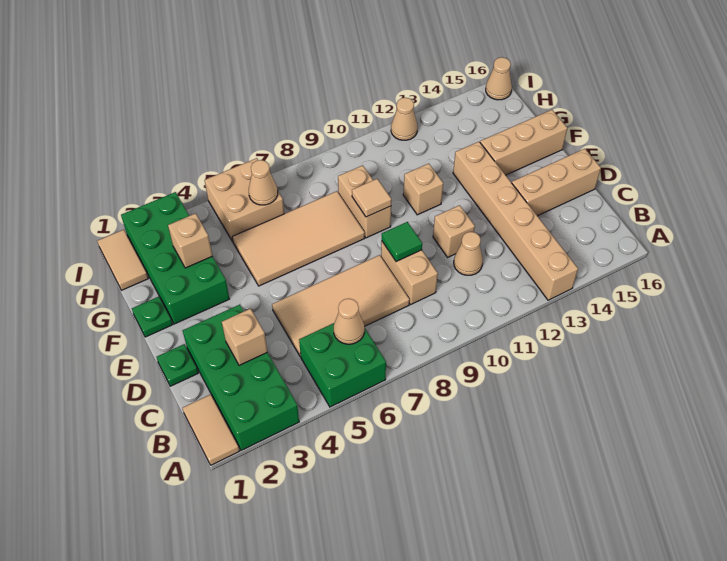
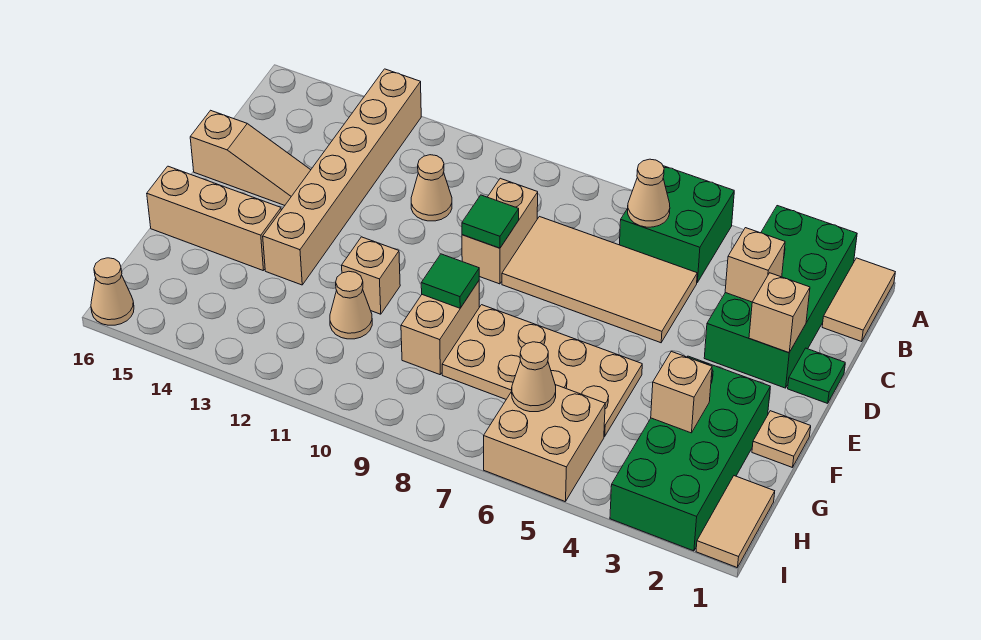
tan 1x1 brick [433,205,475,257] -> tan 1x1 brick moved to [749,273,810,352]
tan 1x3 brick [512,149,601,216] -> tan 1x3 slope [190,110,310,205]
green 1x1 plate [132,297,173,337] -> tan 1x1 plate [752,411,811,468]
tan 2x4 tile [232,191,365,286] -> tan 2x4 plate [442,305,642,436]
tan 1x1 tile [352,179,391,217] -> green 1x1 tile [421,254,479,308]
tan 1x1 cone [391,98,418,140] -> tan 1x1 cone moved to [330,271,372,339]

